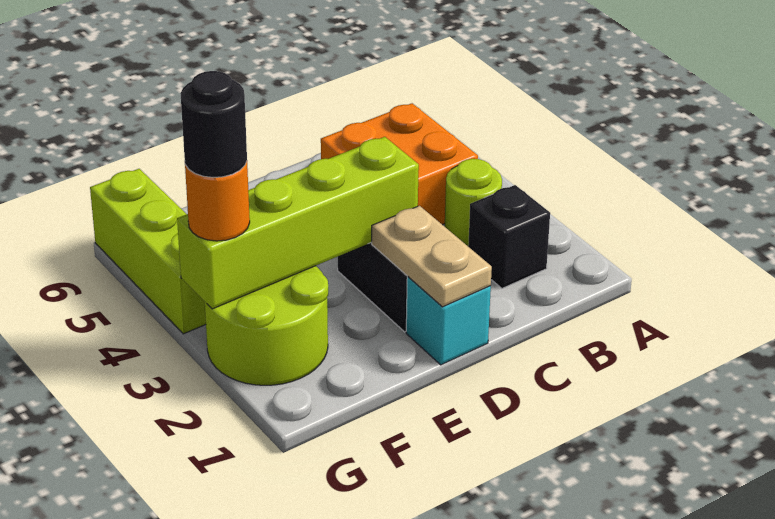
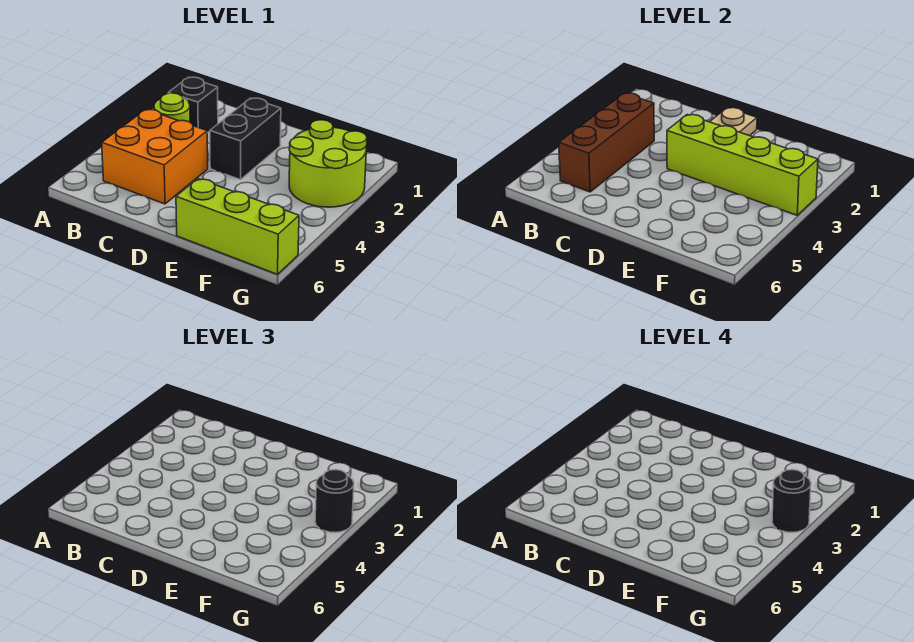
none -> brown 1x3 brick [559,93,654,192]
cyan 1x1 brick [406,276,491,365] -> none
orange 1x1 round brick [185,162,250,241] -> black 1x1 round brick [315,470,354,532]
lime 1x3 brick [90,169,206,334] -> lime 1x3 brick turned to [176,179,299,274]

